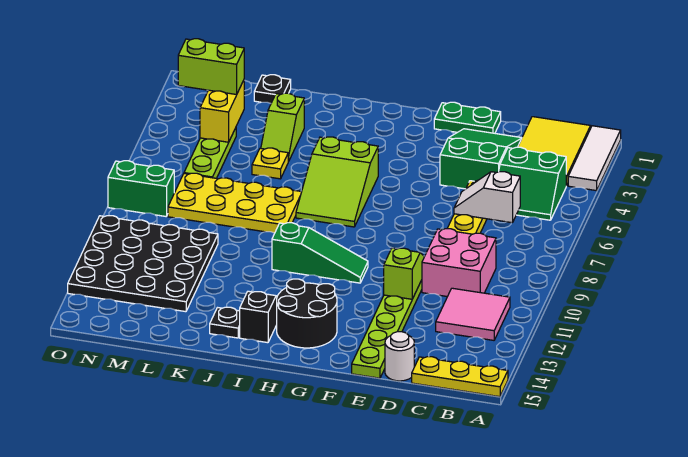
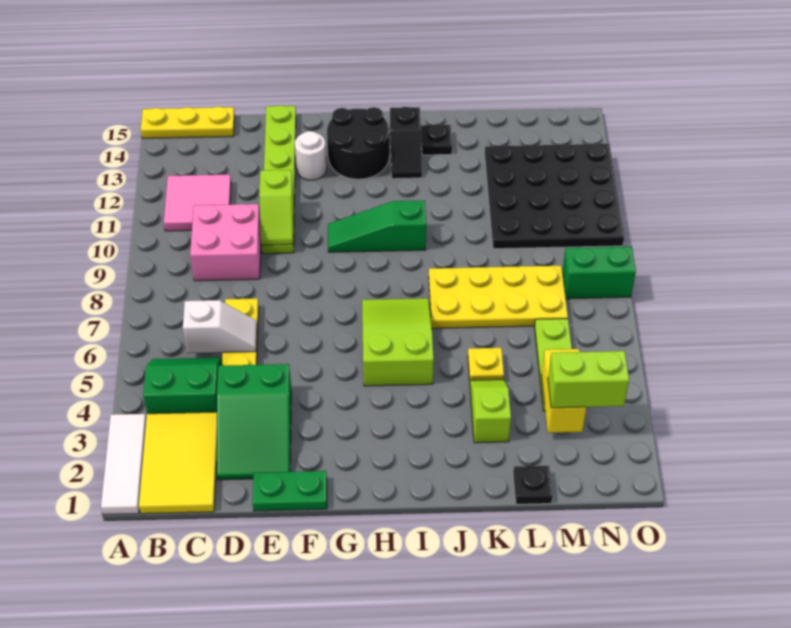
white 1x1 round brick [385,332,414,381] -> white 1x1 round brick moved to [295,131,327,180]

